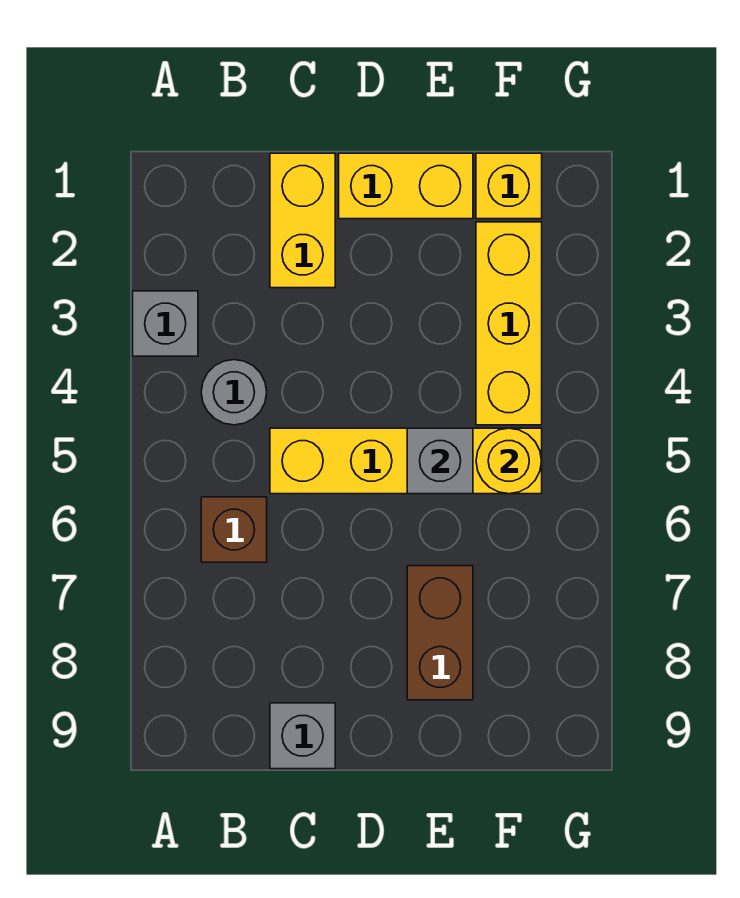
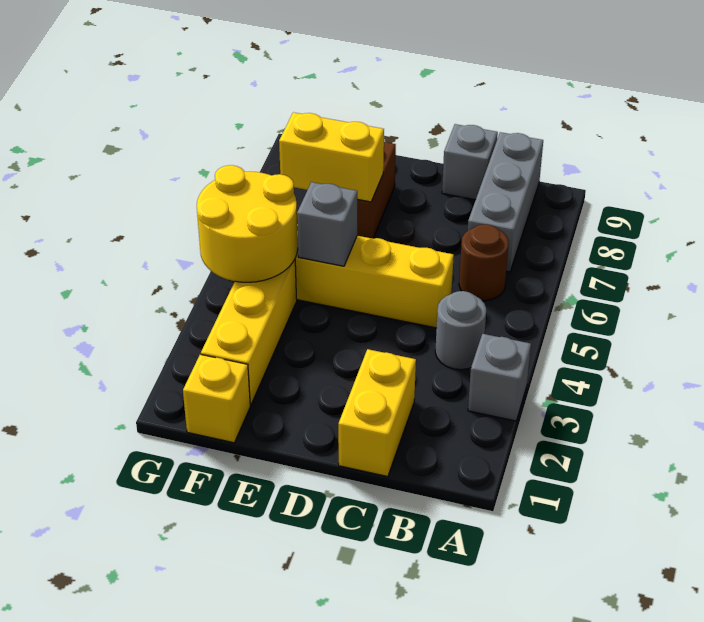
brown 1x1 brick [201,497,267,562] -> brown 1x1 round brick [459,224,509,301]
none -> grey 1x3 brick [468,132,543,272]
yellow 1x2 brick [339,153,473,219] -> yellow 1x2 brick moved to [279,112,384,202]
yellow 1x1 round brick [476,428,542,494] -> yellow 2x2 round brick [197,165,298,282]

